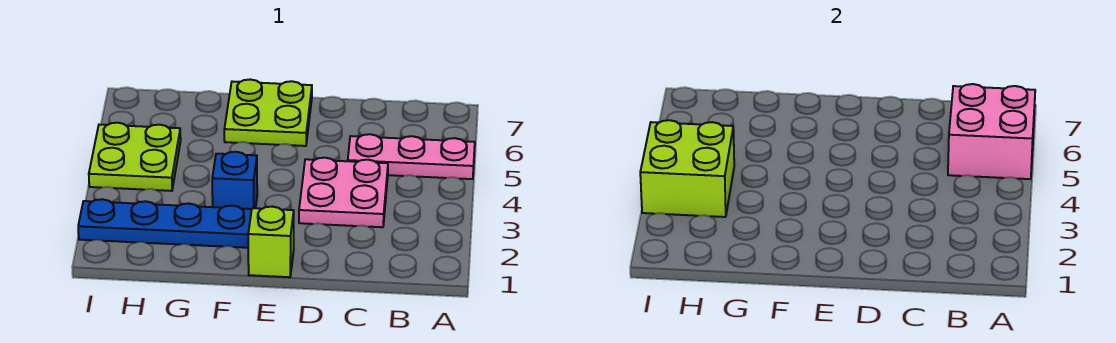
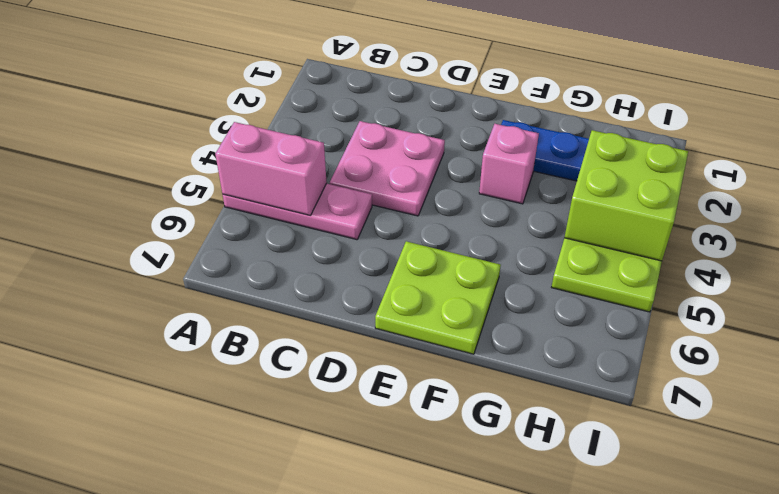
pink 2x2 brick [948,84,1035,179] -> pink 1x2 brick [215,122,327,216]
lime 1x1 brick [248,207,294,277] -> none
blue 1x1 brick [212,152,257,209] -> pink 1x1 brick [479,124,539,204]

